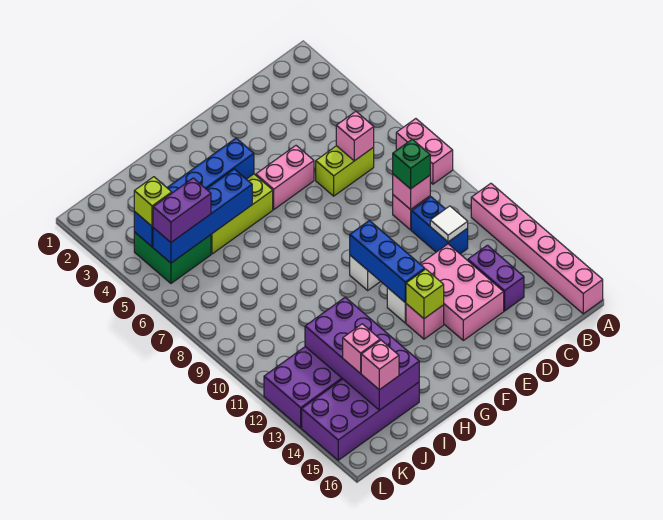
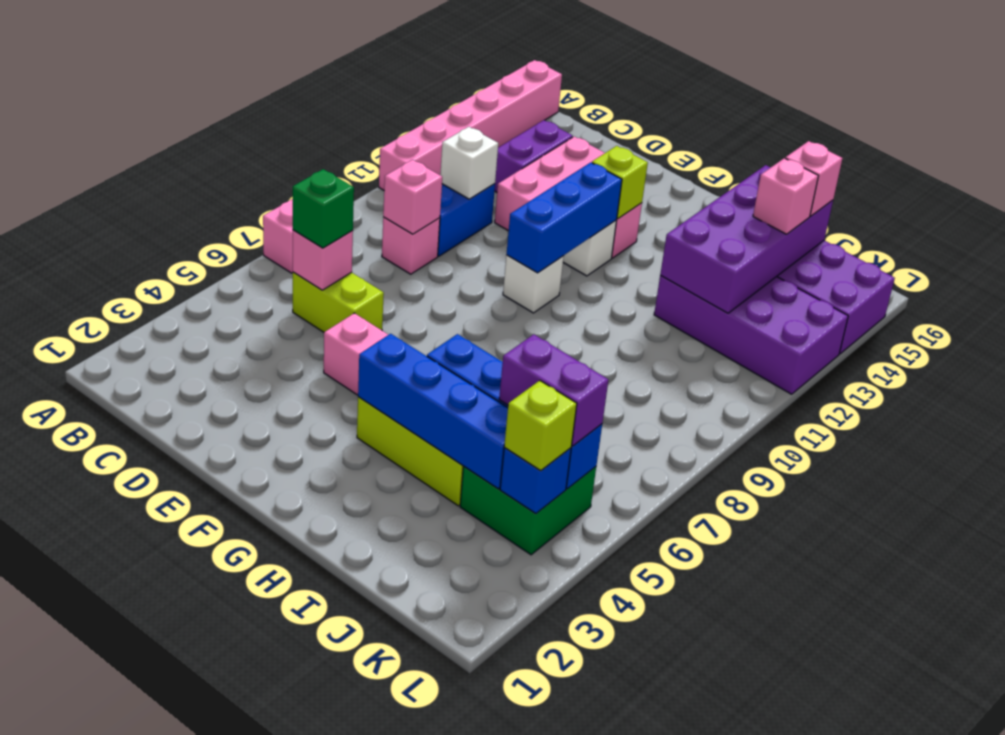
green 1x1 brick [393,139,430,189] -> green 1x1 brick moved to [293,169,354,248]
white 1x1 tile [430,206,468,242] -> white 1x1 brick [440,127,498,199]

